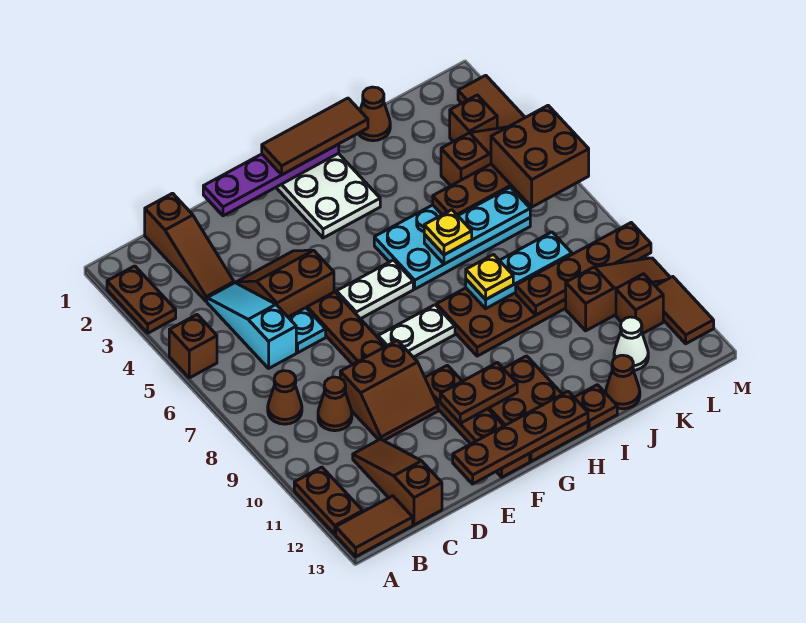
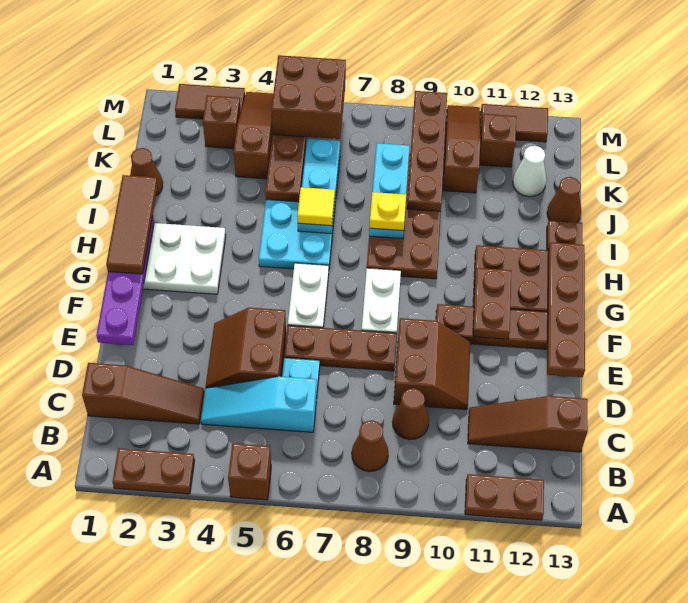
brown 1x2 tile [336,496,413,557] -> none
yellow 1x1 plate [424,210,472,255] -> yellow 1x1 tile [297,187,335,226]

